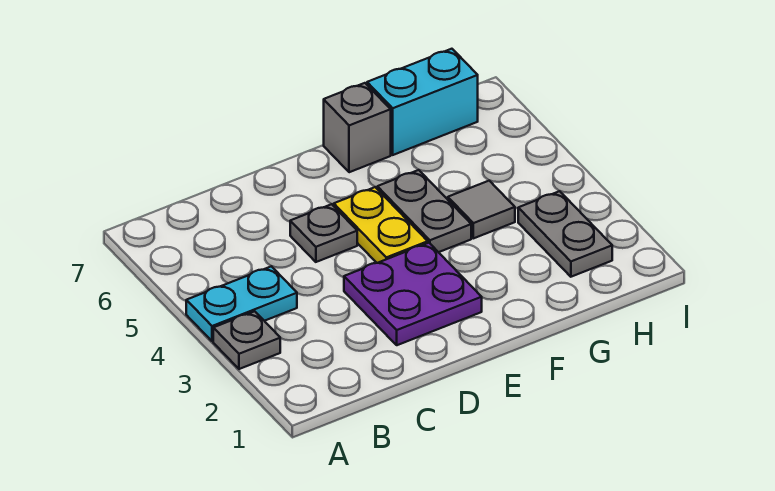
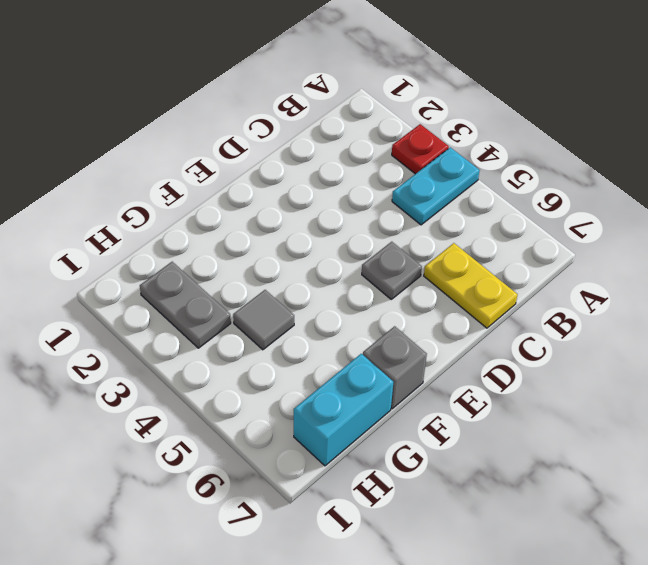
grey 1x1 plate [213,311,280,369] -> red 1x1 plate [392,124,449,174]
purple 2x2 plate [344,243,482,345] -> none
yellow 1x2 plate [334,187,428,263] -> yellow 1x2 plate moved to [424,243,518,328]
grey 1x2 plate [377,170,471,252] -> none

